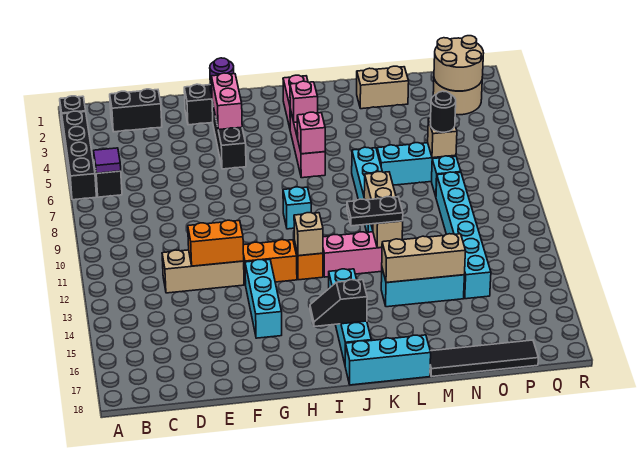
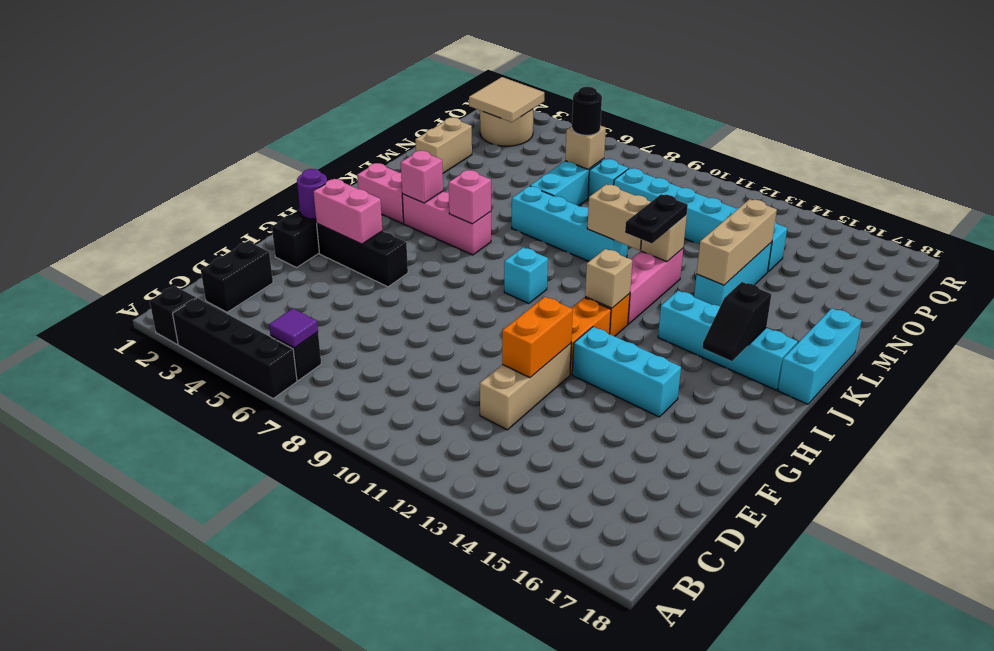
black 1x4 tile [430,340,538,377] -> none
tan 2x2 round brick [434,36,483,91] -> tan 2x2 tile [469,77,544,122]

